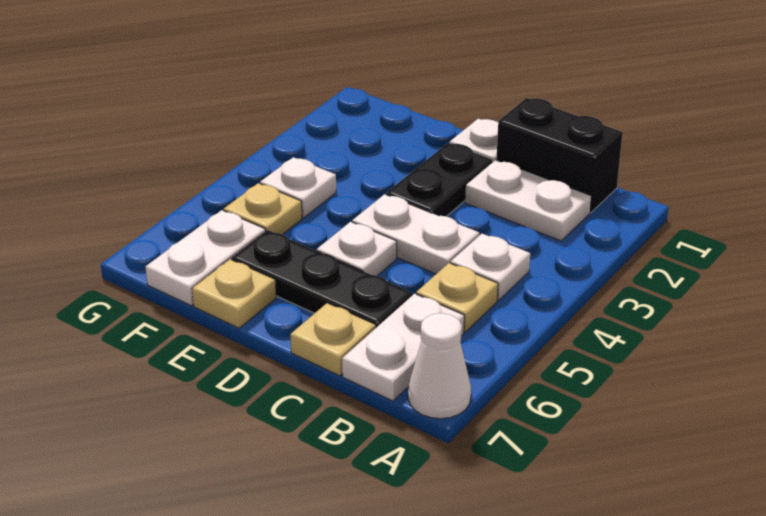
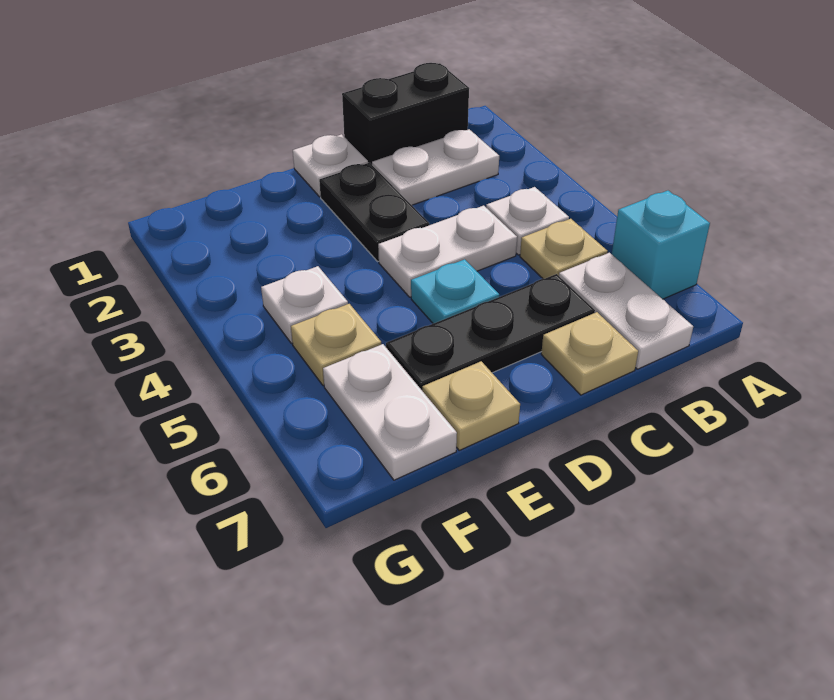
none -> cyan 1x1 brick [612,191,710,299]
white 1x1 cone [408,313,471,419] -> none
white 1x1 plate [317,222,397,276] -> cyan 1x1 plate [411,259,499,324]

